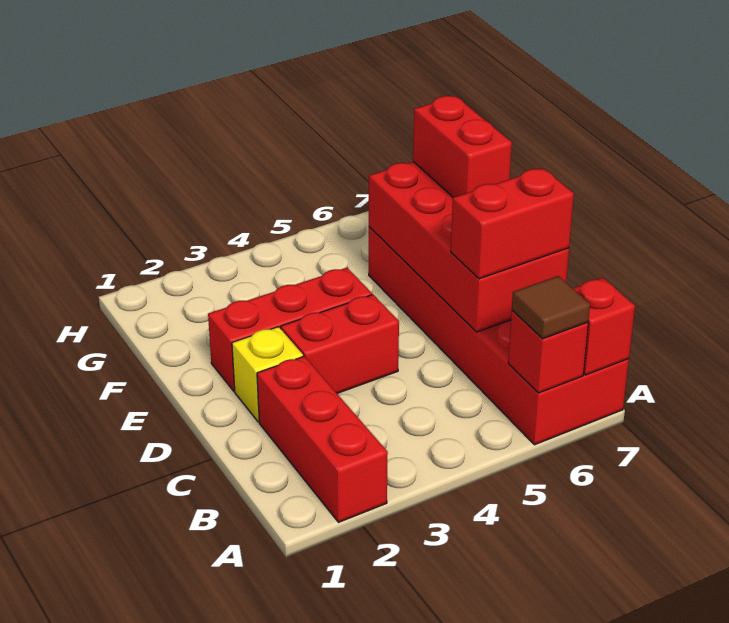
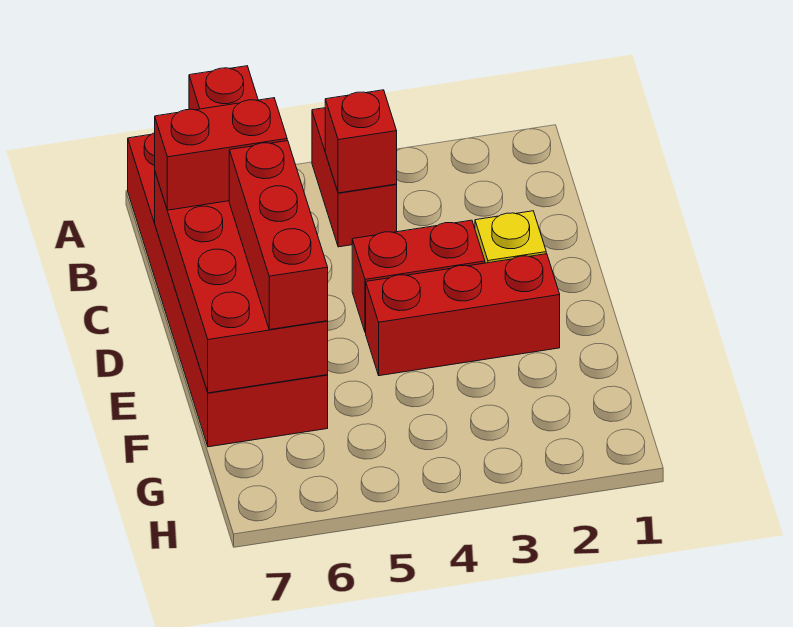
red 1x3 brick [257,356,388,522] -> red 1x3 brick moved to [229,141,328,330]
brown 1x1 tile [512,276,590,339] -> none
red 1x1 brick [573,278,635,375] -> red 1x1 brick moved to [325,90,397,193]
red 1x2 brick [413,96,512,197] -> red 1x2 brick moved to [312,108,397,247]

